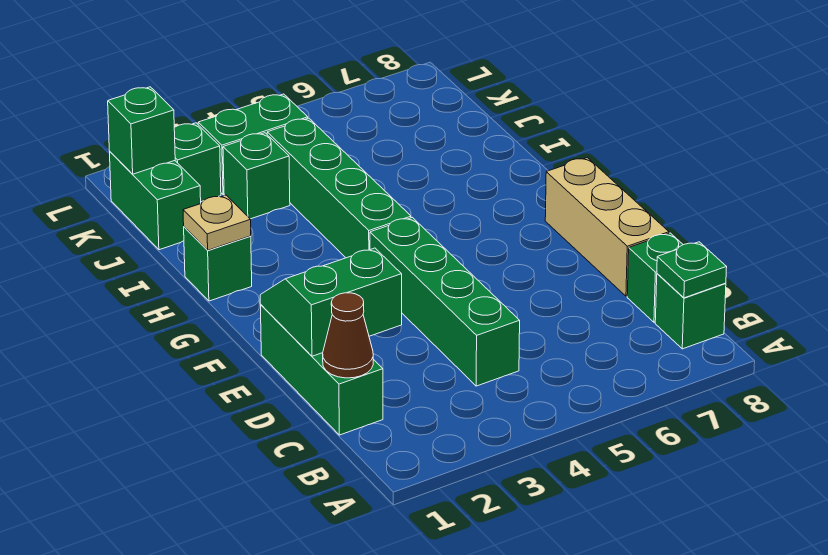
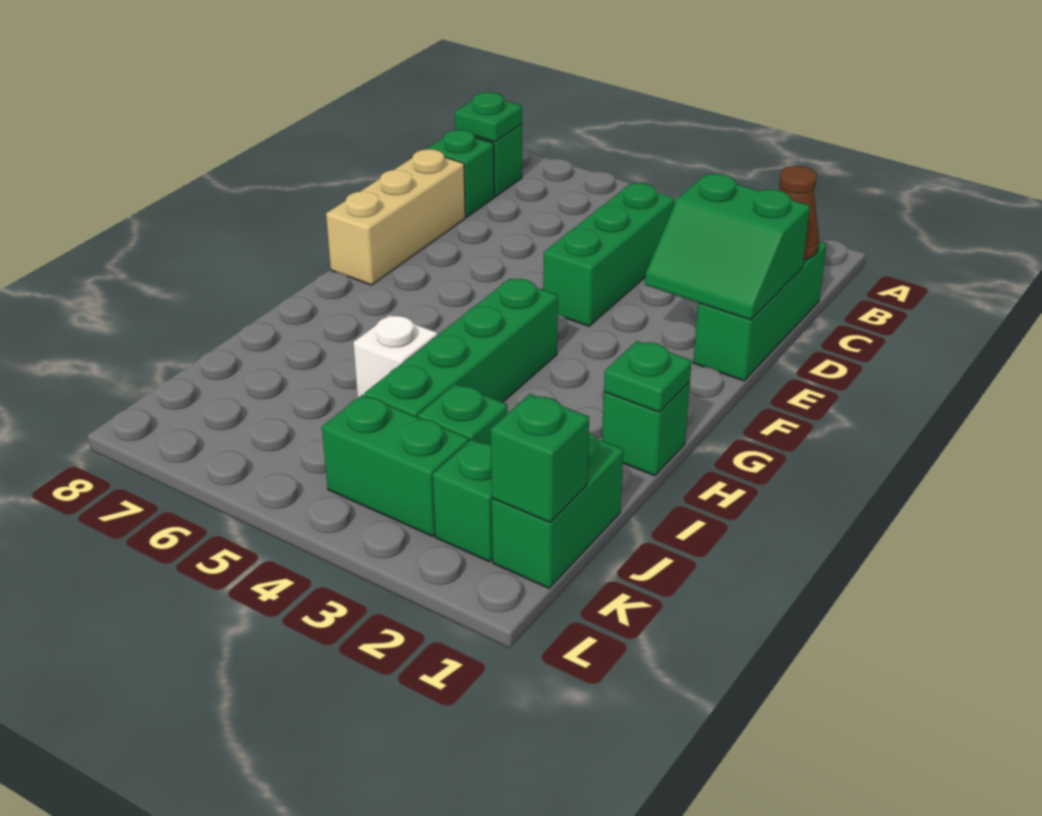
green 1x4 brick [370,217,520,386] -> green 1x3 brick [543,183,675,326]
tan 1x1 plate [183,195,251,250] -> green 1x1 plate [604,341,692,412]
none -> white 1x1 brick [353,315,438,398]

